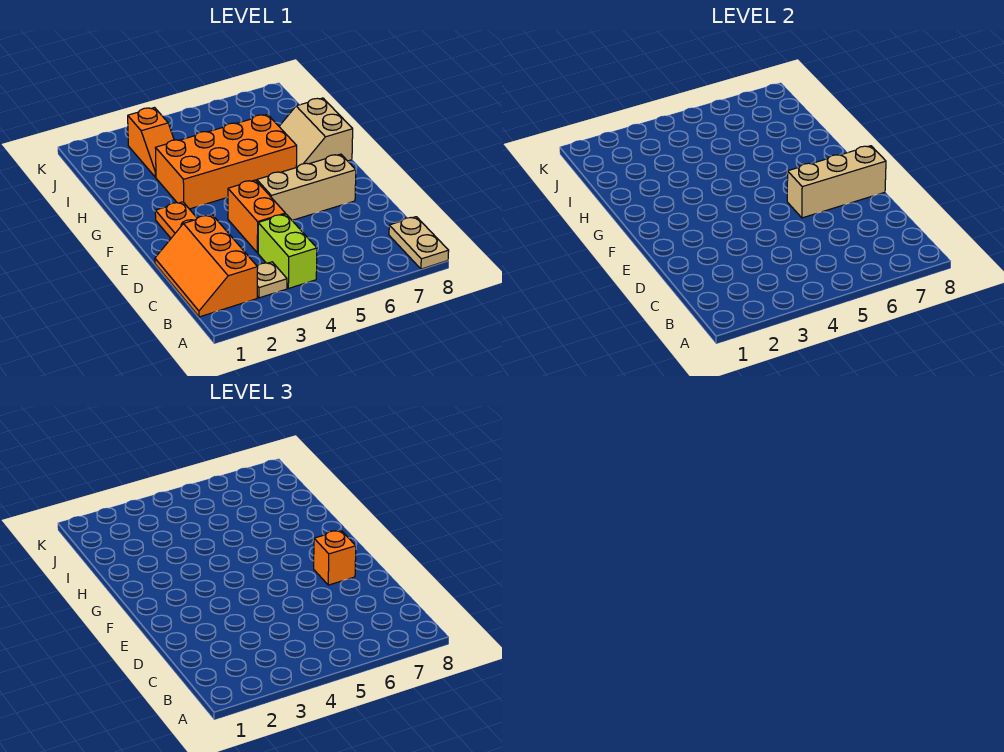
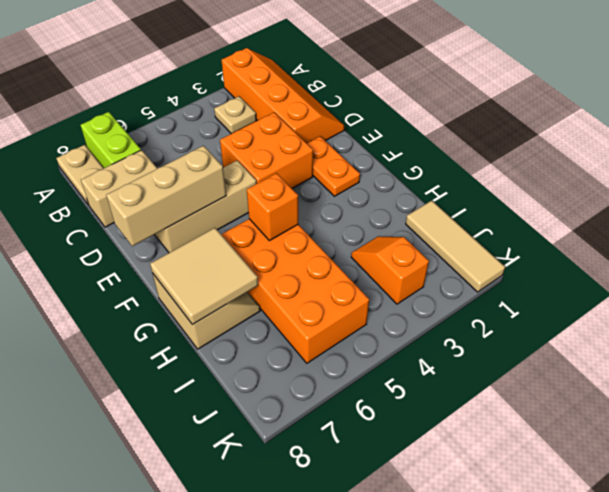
orange 2x3 slope [155,215,258,317] -> orange 2x4 slope [221,48,344,143]
lime 1x2 brick [258,214,317,288] -> lime 1x2 brick moved to [80,112,141,168]
none -> tan 1x2 brick [81,150,157,227]
orange 1x2 brick [228,180,285,253] -> orange 2x2 brick [220,112,313,188]
orange 1x1 brick [314,530,356,585] -> orange 1x1 brick moved to [247,173,298,241]
orange 2x4 brick [155,114,297,209] -> orange 2x4 brick turned to [221,219,369,363]
none -> tan 2x2 tile [150,228,258,325]
none -> tan 1x3 tile [406,201,505,292]

